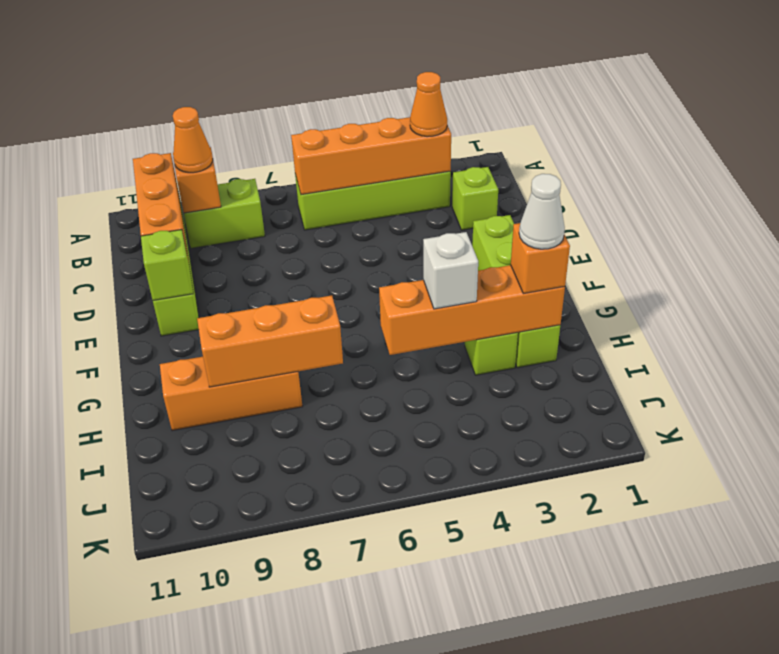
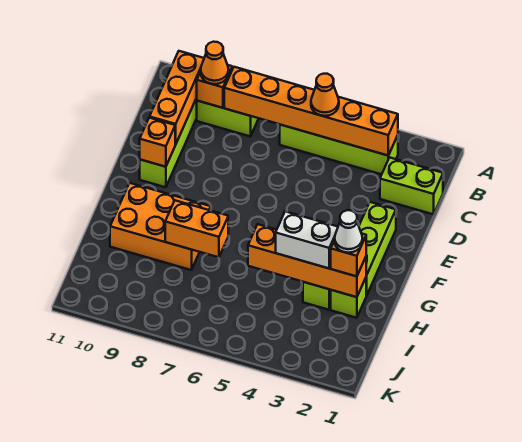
orange 1x4 brick [291,117,451,195] -> orange 1x6 brick [224,67,398,155]
orange 1x1 cone [410,72,447,137] -> orange 1x1 cone moved to [311,74,339,116]
lime 1x1 brick [452,167,498,230] -> lime 1x2 brick [380,157,443,214]
lime 1x1 brick [141,230,193,300] -> orange 1x1 brick [140,118,175,167]
white 1x1 brick [423,232,478,309] -> white 1x2 brick [276,211,338,268]
orange 1x3 brick [197,295,343,387] -> orange 1x2 brick [165,200,228,257]
orange 1x3 brick [160,357,303,431] -> orange 2x3 brick [110,183,211,270]

